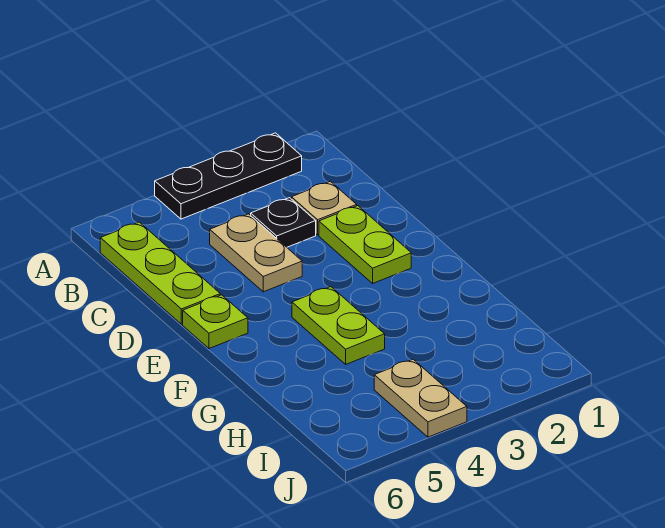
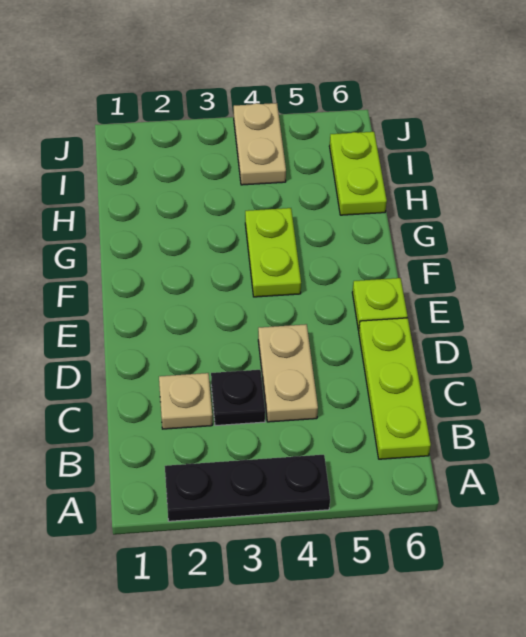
lime 1x2 plate [319,206,411,283] -> lime 1x2 plate moved to [329,132,387,215]

